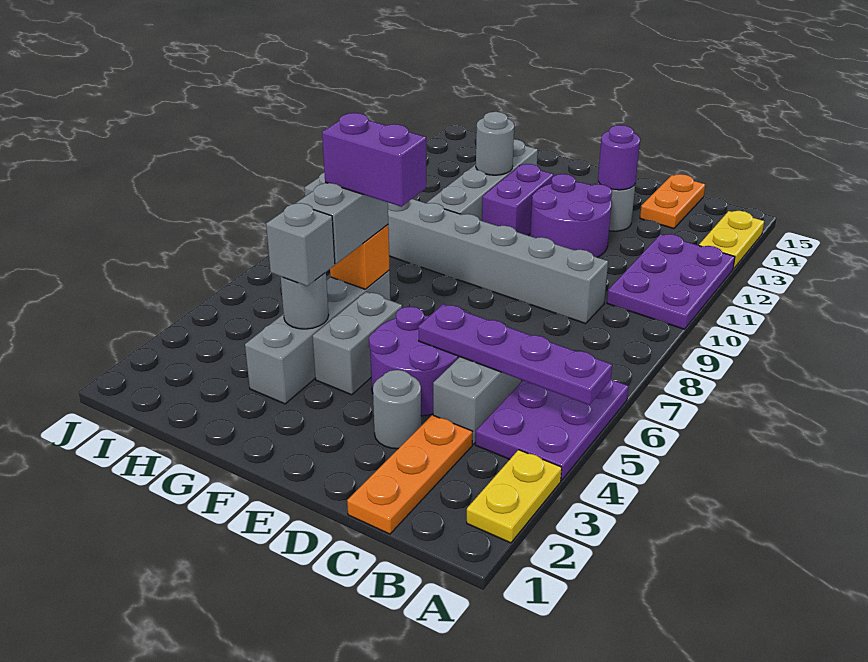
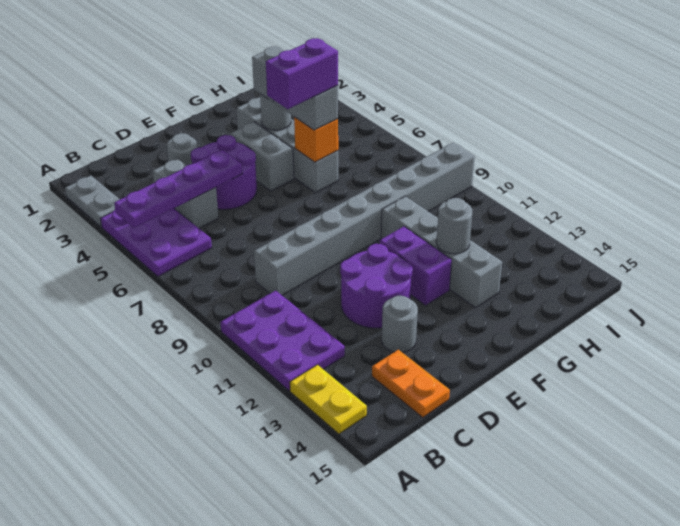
yellow 1x2 plate [467,450,562,543] -> grey 1x2 plate [65,176,120,227]
orange 1x3 plate [347,415,473,534] -> none
purple 1x1 round brick [598,125,640,190] -> none

